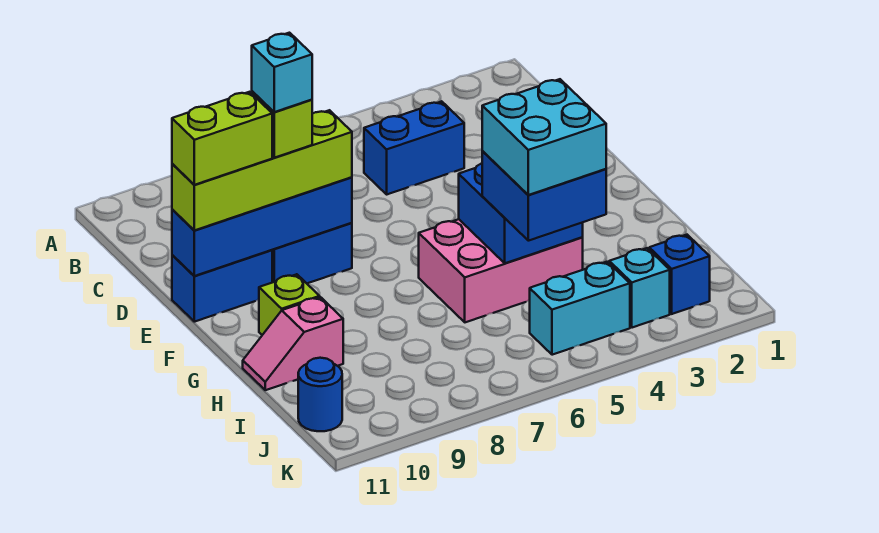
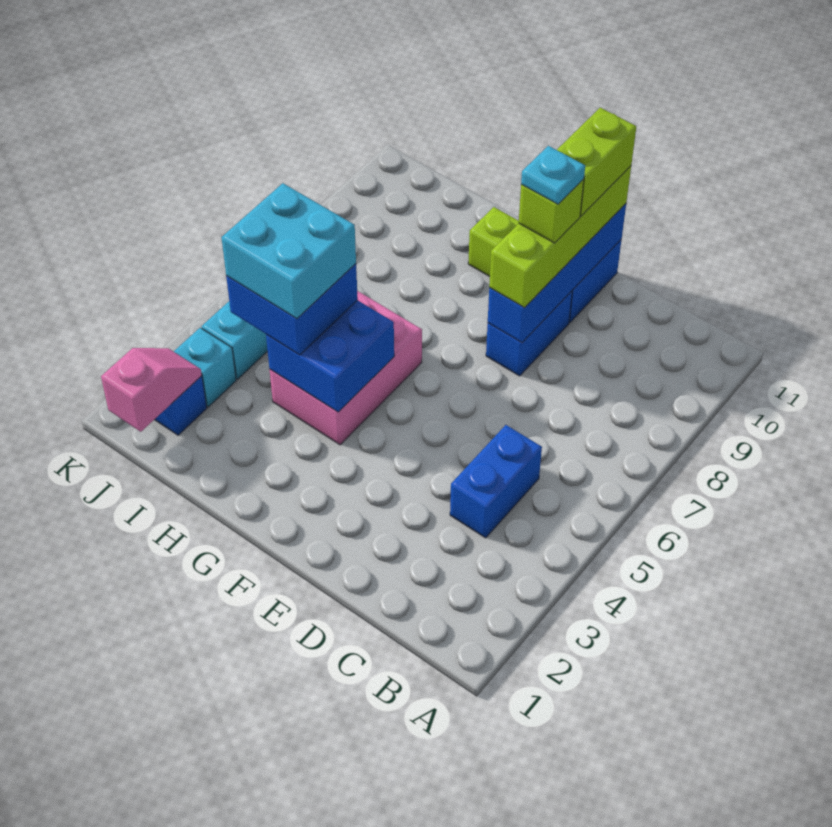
cyan 1x1 brick [252,33,312,112] -> cyan 1x1 plate [521,146,585,204]
pink 1x2 slope [243,297,343,390] -> pink 1x2 slope moved to [101,348,202,432]
blue 1x1 round brick [298,358,342,431] -> none

